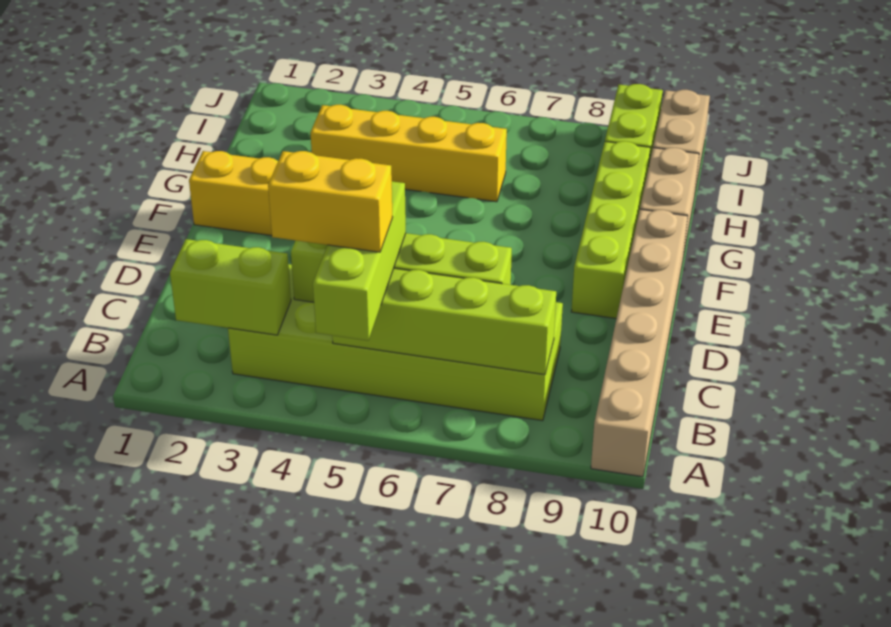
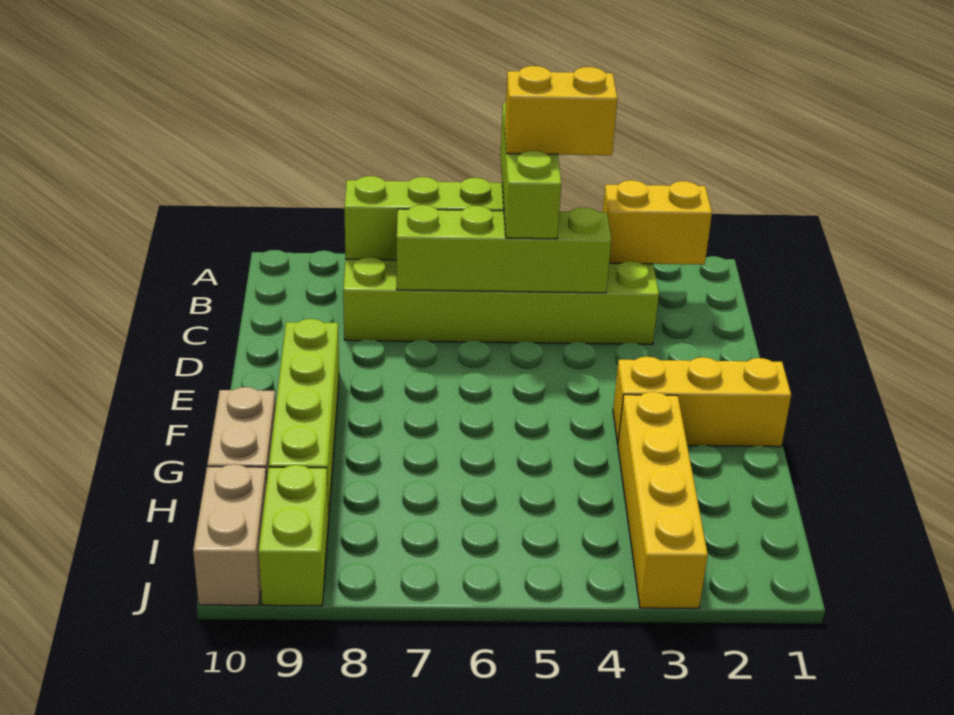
tan 1x6 brick [591,209,688,477] -> none
lime 1x2 brick [170,239,291,335] -> yellow 1x2 brick [603,180,712,265]
yellow 1x4 brick [310,105,507,202] -> yellow 1x4 brick turned to [618,392,708,608]

